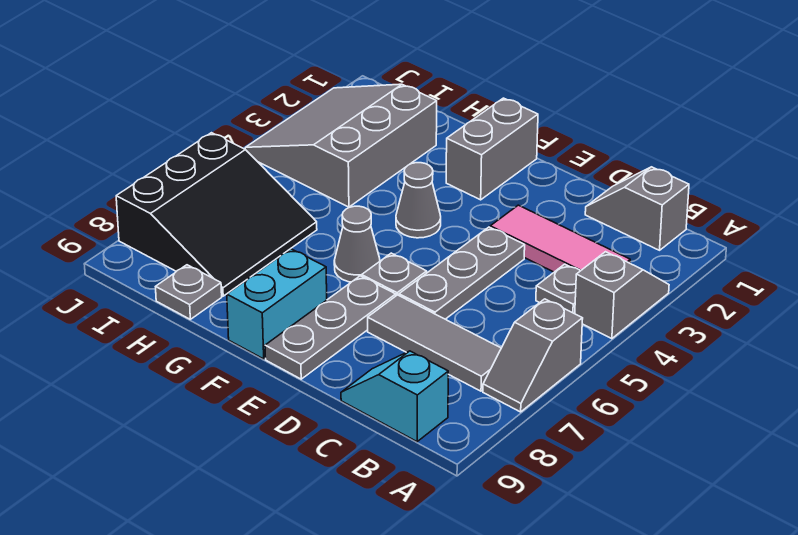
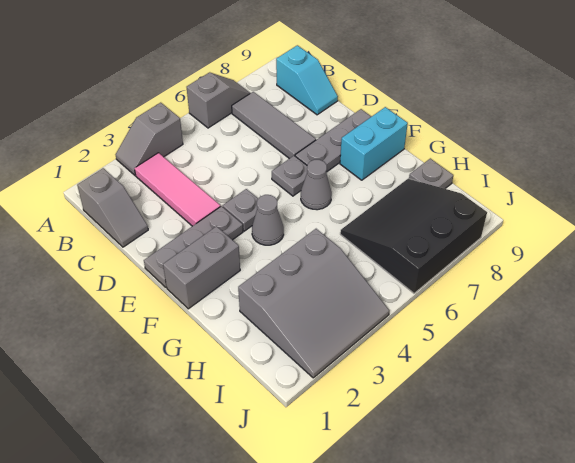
grey 1x1 plate [536,264,580,314] -> grey 1x1 plate moved to [223,189,258,231]
grey 1x3 plate [399,227,525,319] -> grey 1x3 plate moved to [144,206,243,287]

